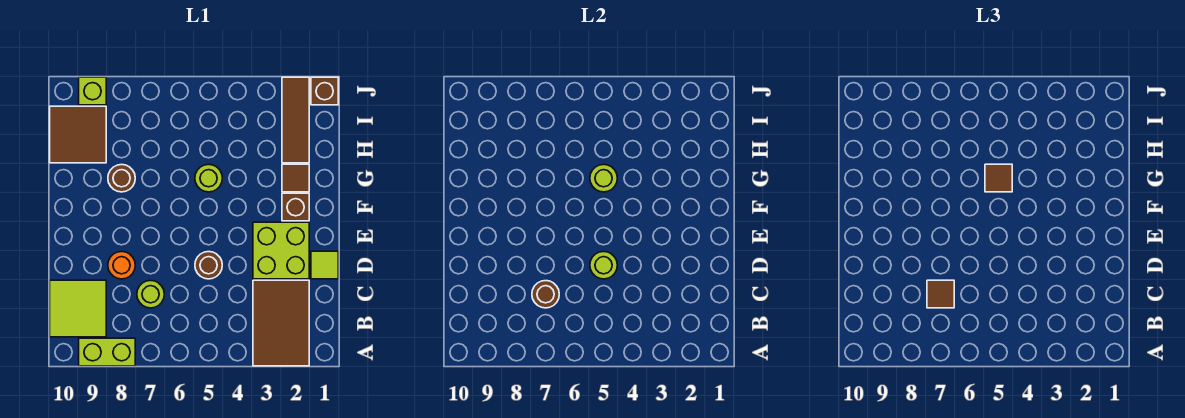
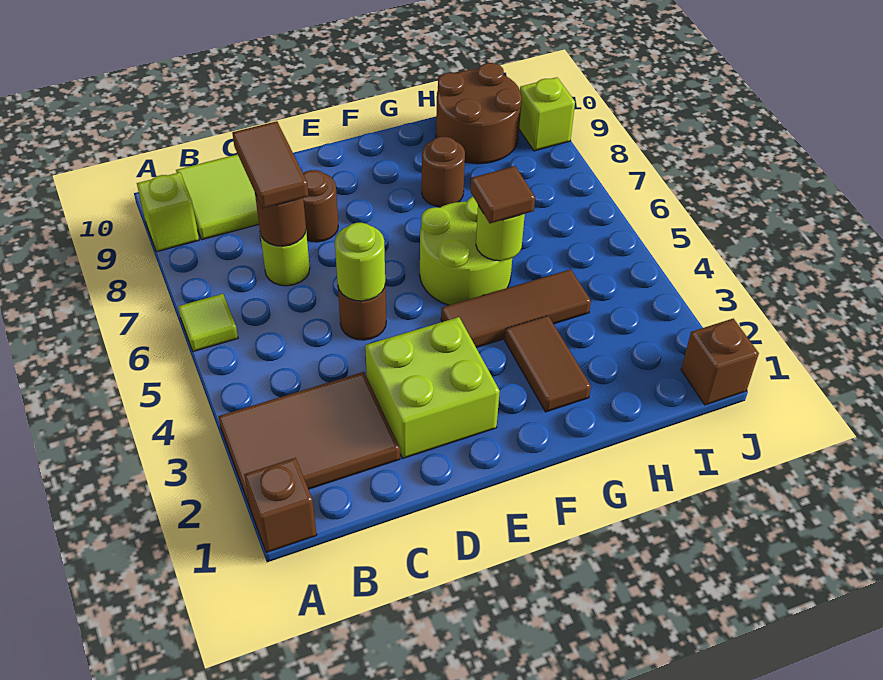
lime 1x2 brick [79,338,135,366] -> lime 1x1 brick [137,172,199,252]
brown 1x1 tile [927,280,954,308] -> brown 1x2 tile [232,121,308,209]
lime 1x1 tile [311,251,338,279] -> lime 1x1 tile moved to [178,294,238,351]
orange 1x1 round brick [108,252,135,279] -> brown 1x1 round brick [303,170,338,242]
brown 1x1 brick [282,193,309,221] -> brown 1x1 brick moved to [244,458,317,552]
brown 1x1 tile [282,164,309,192] -> brown 1x2 tile [505,316,591,412]
lime 1x1 round brick [195,164,222,192] -> lime 2x2 round brick [420,197,512,305]
brown 1x3 tile [282,77,309,163] -> brown 1x3 tile moved to [441,269,591,348]
brown 2x2 tile [50,106,106,163] -> brown 2x2 round brick [436,63,522,164]

